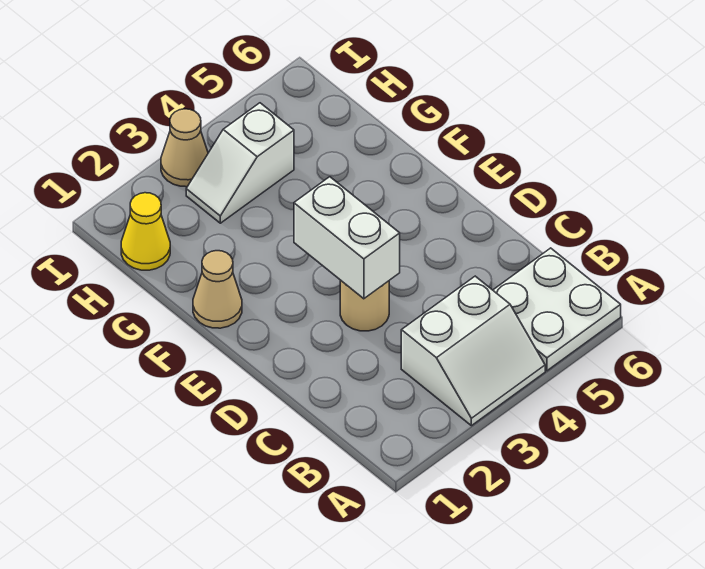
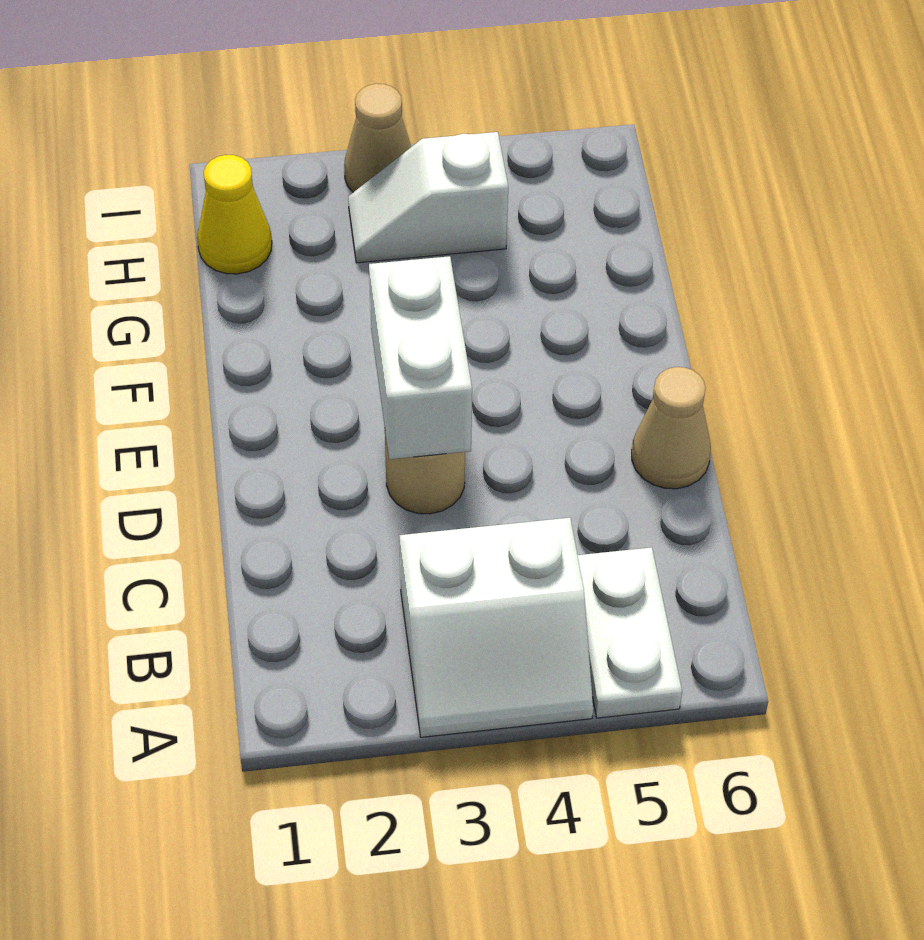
white 2x2 plate [493,248,621,371] -> white 1x2 plate [578,547,682,718]
tan 1x1 cone [193,251,242,328] -> tan 1x1 cone moved to [632,367,711,489]

